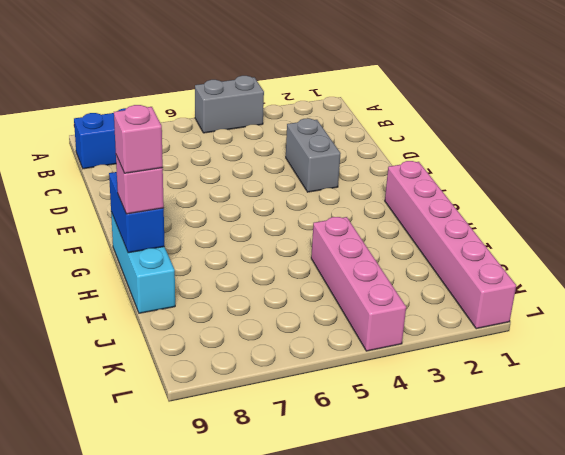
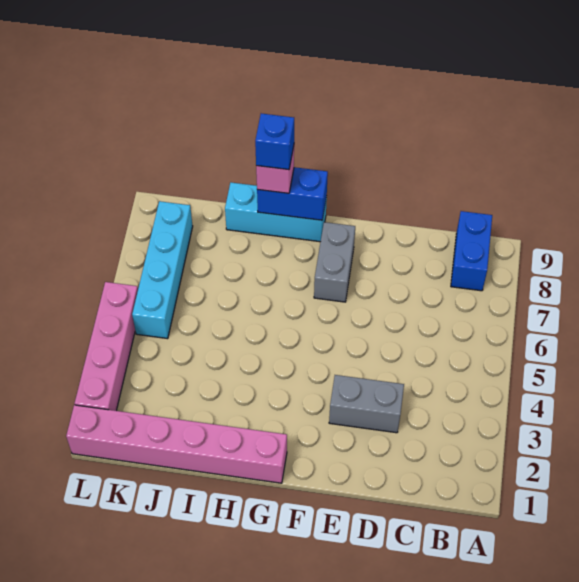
grey 1x2 brick [195,76,264,133] -> grey 1x2 brick moved to [314,222,355,302]
pink 1x1 brick [114,105,163,173] -> blue 1x1 brick [255,114,294,170]
pink 1x4 brick [311,217,406,351] -> pink 1x4 brick turned to [75,282,138,411]
none -> cyan 1x4 brick [132,201,193,339]

